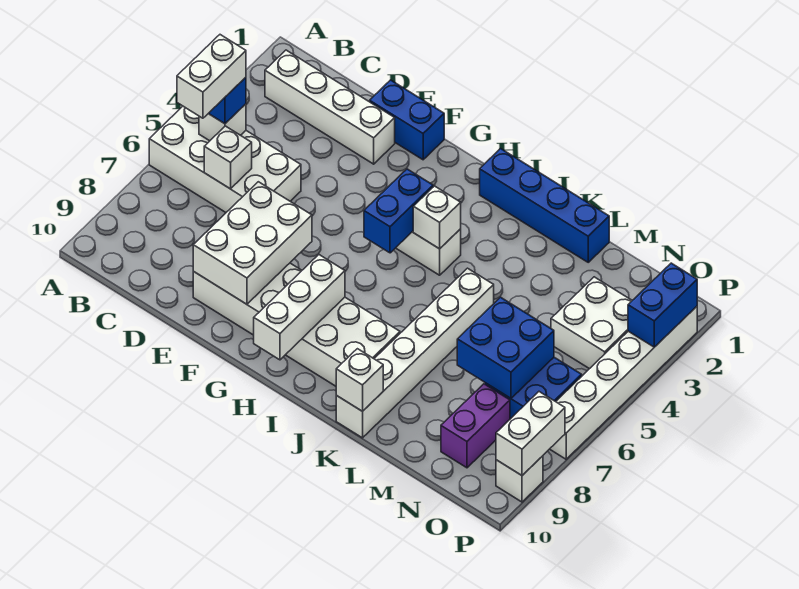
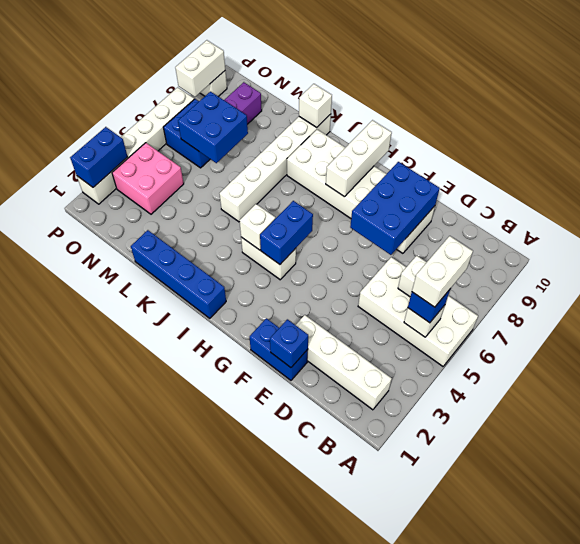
none -> blue 1x1 brick [270,319,308,368]
white 2x3 brick [193,182,312,304] -> blue 2x3 brick [350,162,440,255]
white 2x2 brick [551,277,632,369] -> pink 2x2 brick [112,143,184,214]

